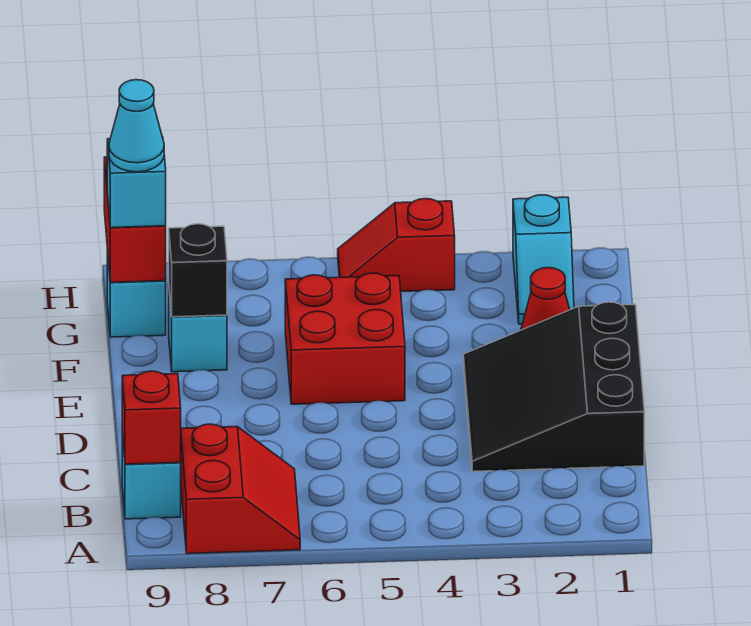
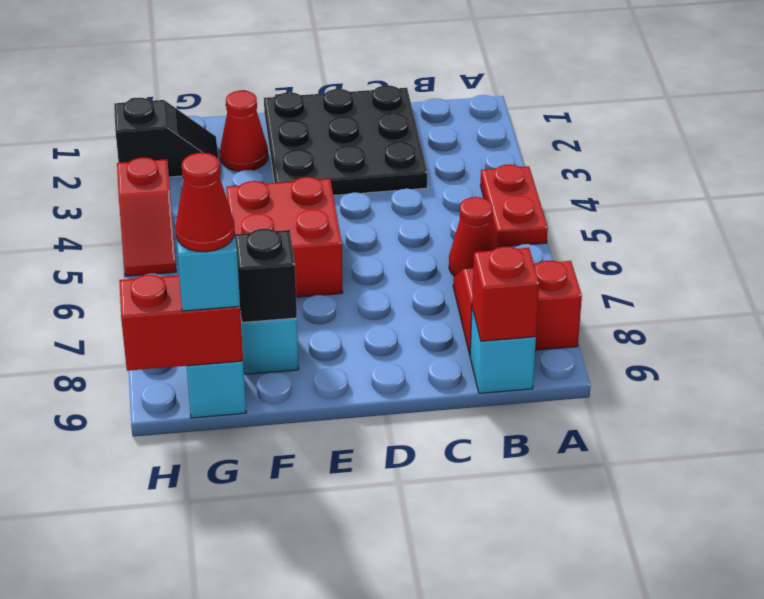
none -> red 1x2 plate [480,164,548,247]
none -> red 1x1 cone [449,197,498,276]
black 3x3 slope [463,302,644,472] -> black 3x3 plate [264,85,427,195]
cyan 1x2 slope [513,195,574,324] -> black 1x2 slope [114,98,218,177]
cyan 1x1 cone [109,80,164,172] -> red 1x1 cone [175,153,235,252]

